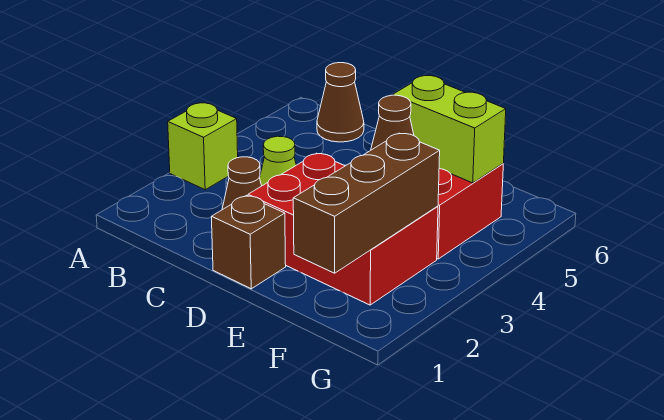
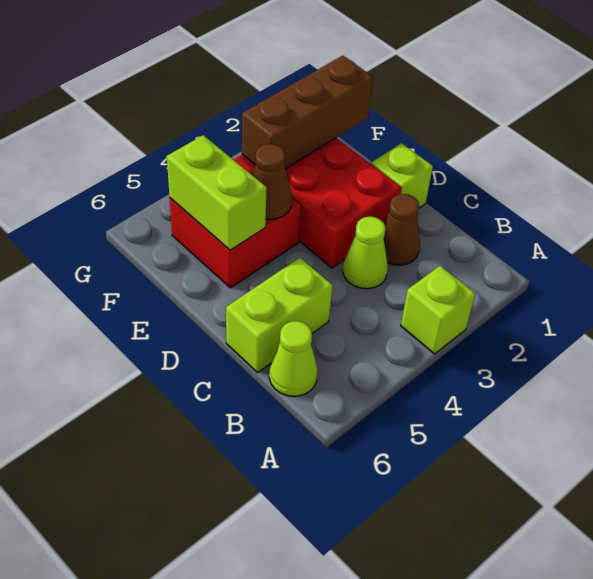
brown 1x1 cone [317,63,364,142] -> lime 1x1 cone [269,321,318,396]
none -> lime 1x2 brick [226,258,333,372]
brown 1x1 brick [211,196,286,289] -> lime 1x1 brick [371,143,433,208]

